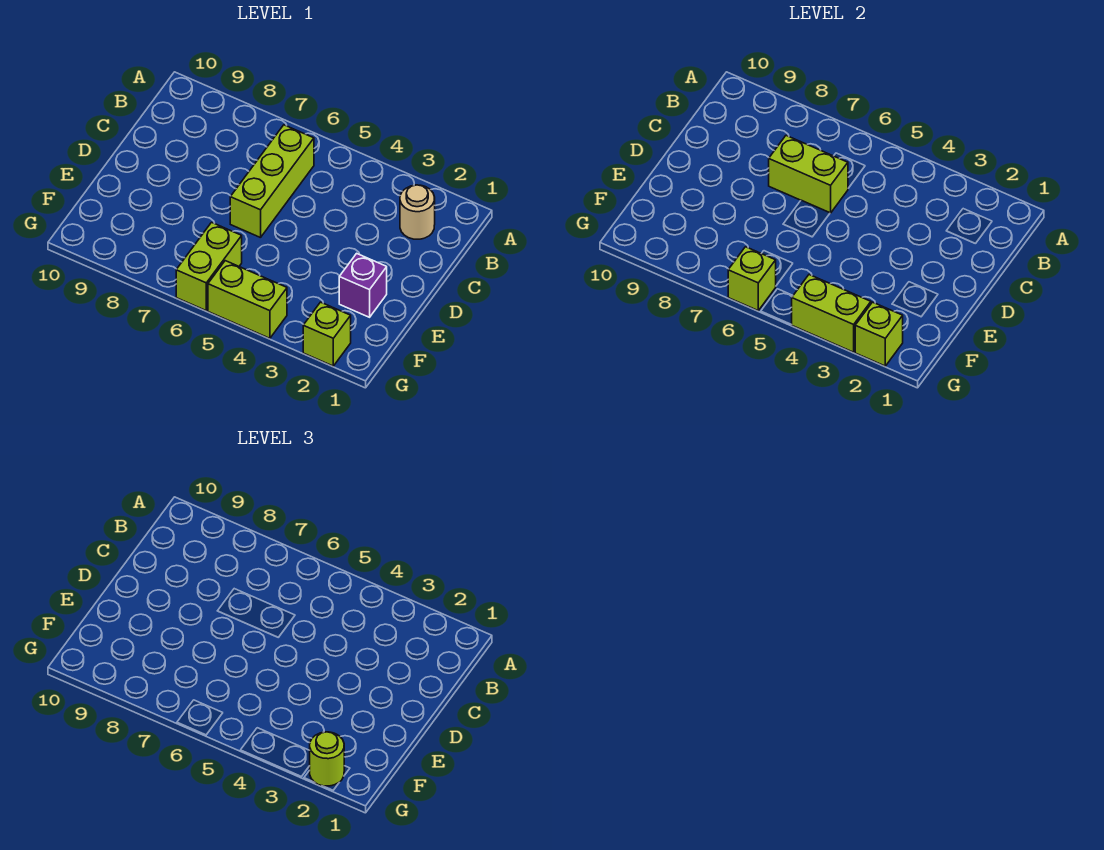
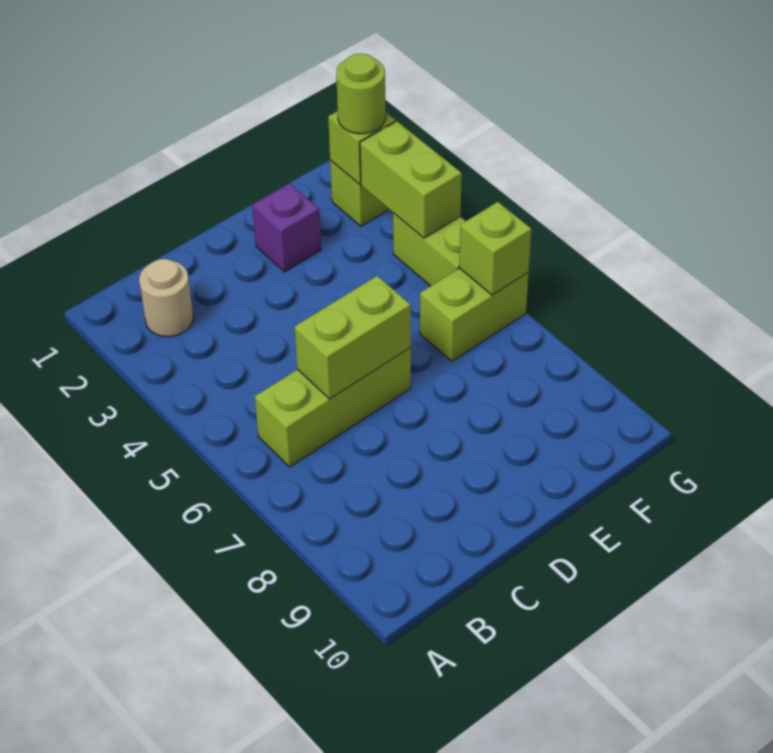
lime 1x2 brick [769,136,848,213] -> lime 1x2 brick turned to [295,276,411,399]

